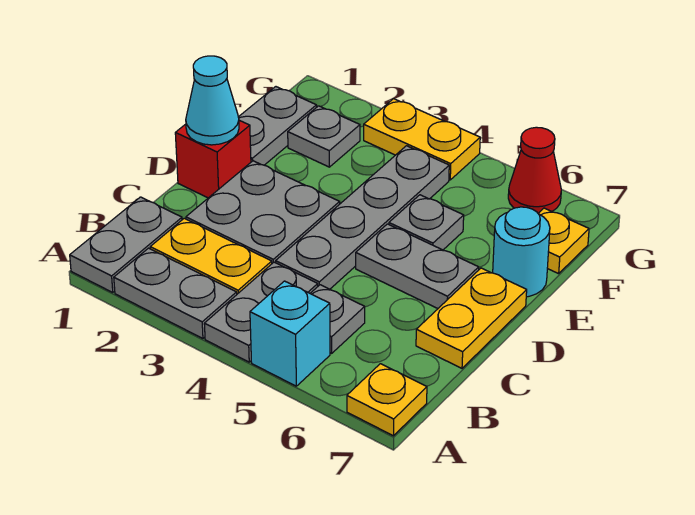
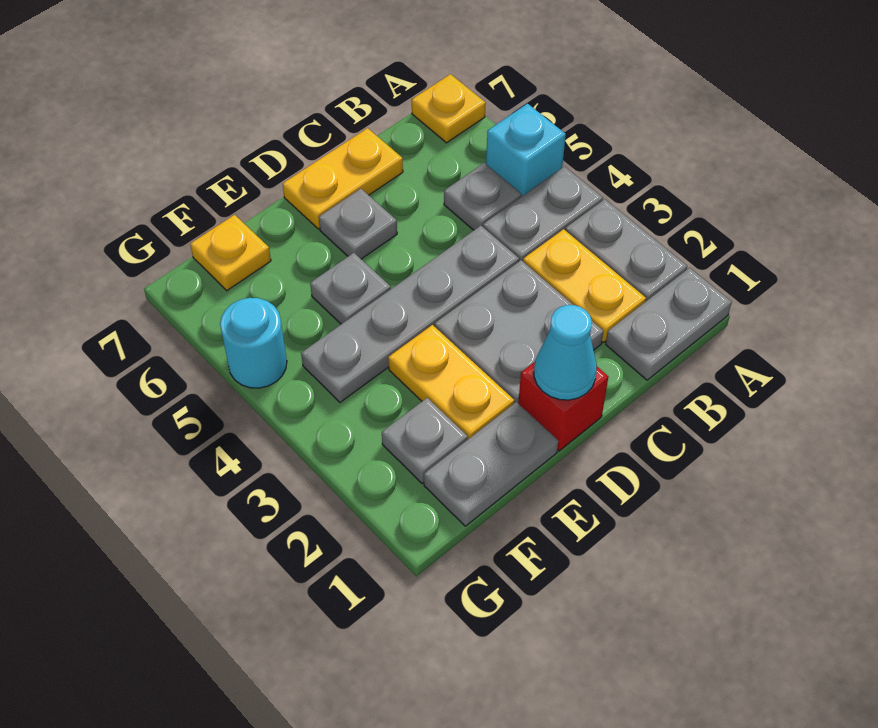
grey 1x2 plate [356,224,479,308] -> grey 1x1 plate [319,189,397,259]
cyan 1x1 round brick [493,207,550,297] -> cyan 1x1 round brick moved to [220,298,287,388]
yellow 1x2 plate [364,99,480,180] -> yellow 1x2 plate moved to [388,325,514,439]
red 1x1 cone [508,127,561,213] -> none

